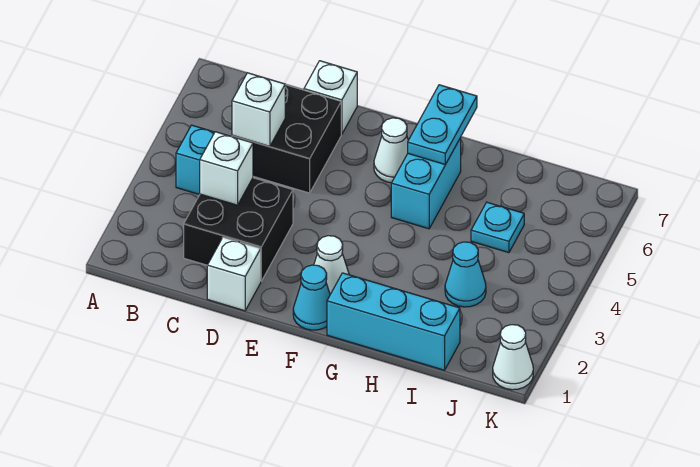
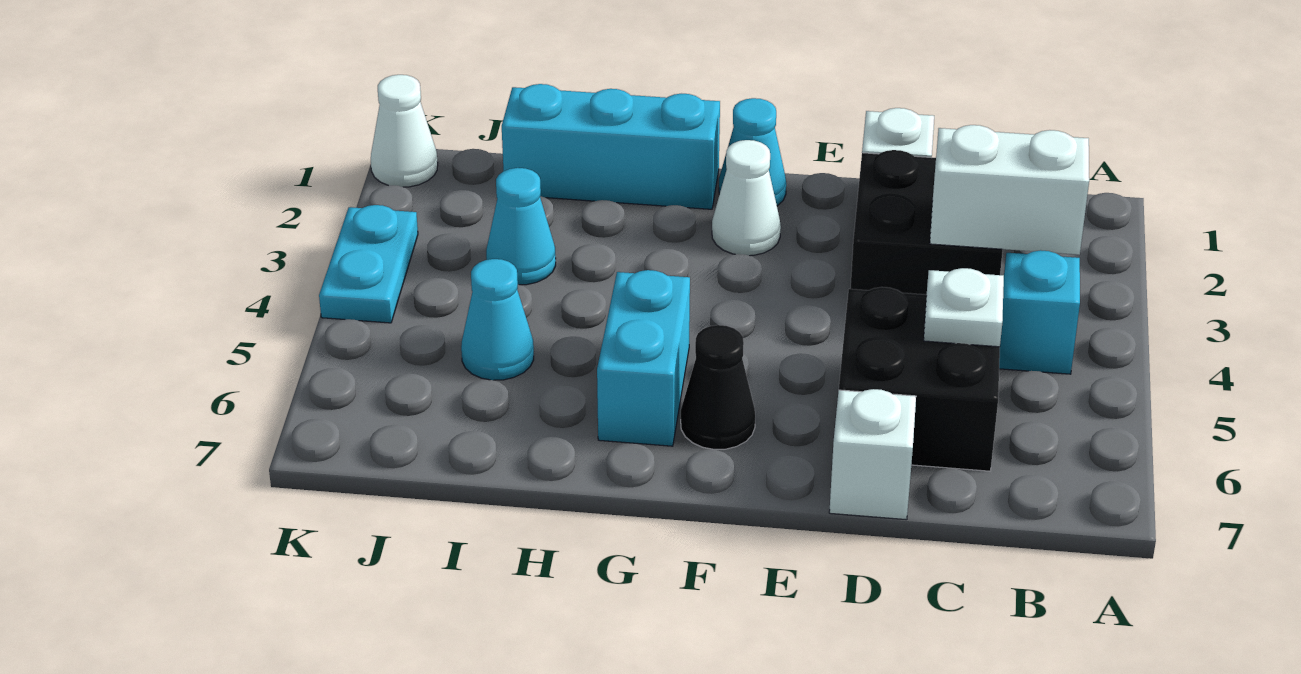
white 1x1 brick [200,132,253,205] -> white 1x2 brick [930,125,1089,255]
white 1x1 brick [232,73,285,147] -> white 1x1 plate [924,268,1004,347]
white 1x1 cone [374,118,408,183] -> black 1x1 cone [681,325,755,449]
cyan 1x2 plate [408,85,477,164] -> cyan 1x2 plate moved to [319,205,418,323]
cyan 1x1 plate [471,202,524,253] -> cyan 1x1 cone [461,259,534,380]

